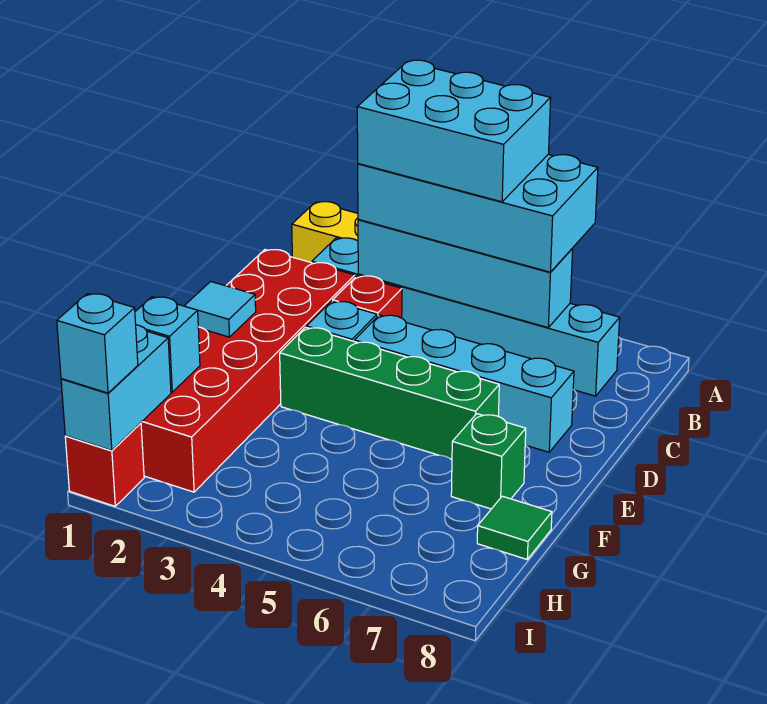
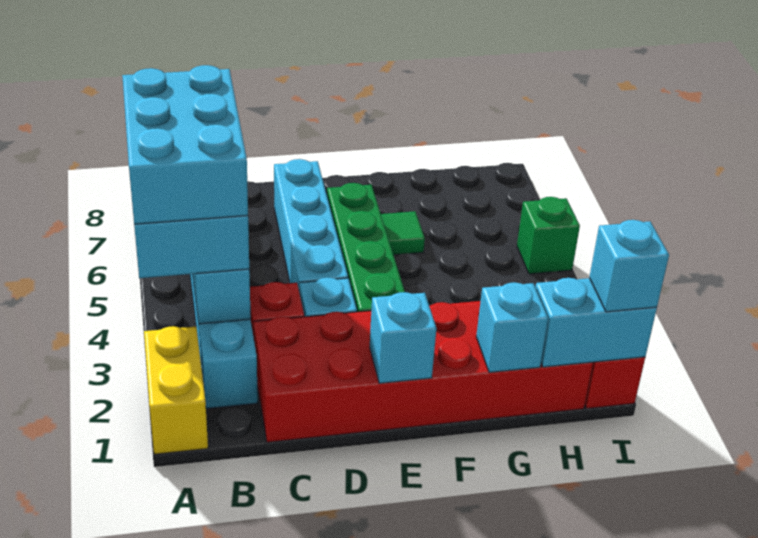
cyan 1x1 tile [185,281,256,337] -> cyan 1x1 brick [370,292,436,383]
green 1x1 brick [451,414,526,509] -> green 1x1 brick moved to [517,197,580,274]
green 1x1 tile [477,496,552,559] -> green 1x1 tile moved to [381,211,425,255]

